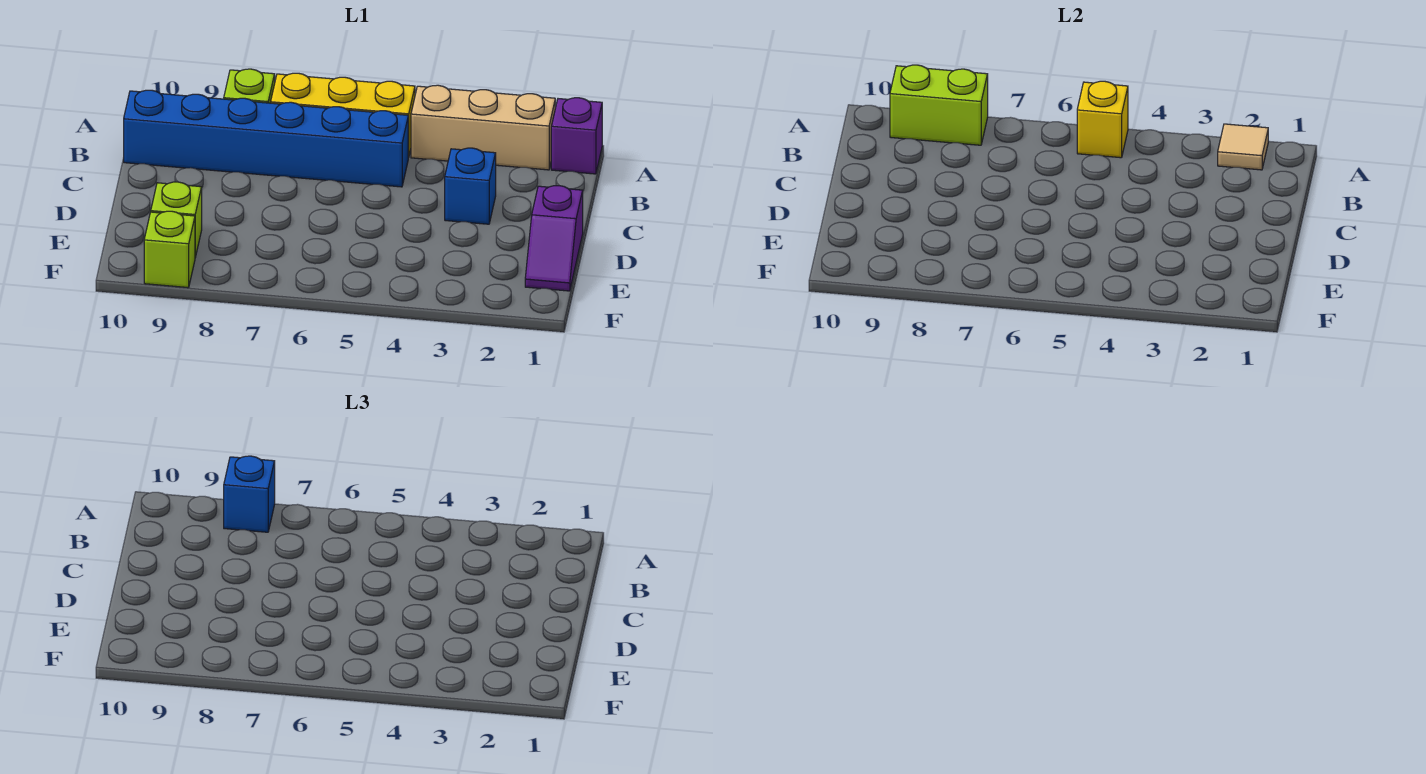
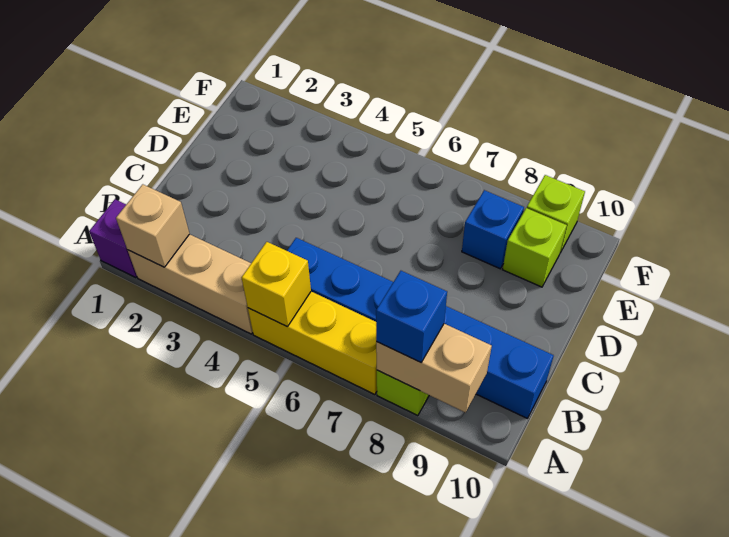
tan 1x1 tile [1218,124,1268,170] -> tan 1x1 brick [116,184,189,267]
lime 1x2 brick [890,65,988,145] -> tan 1x2 brick [376,324,492,412]
blue 1x1 brick [445,148,496,224] -> blue 1x1 brick moved to [462,190,524,269]
purple 1x2 slope [525,186,583,291] -> none

